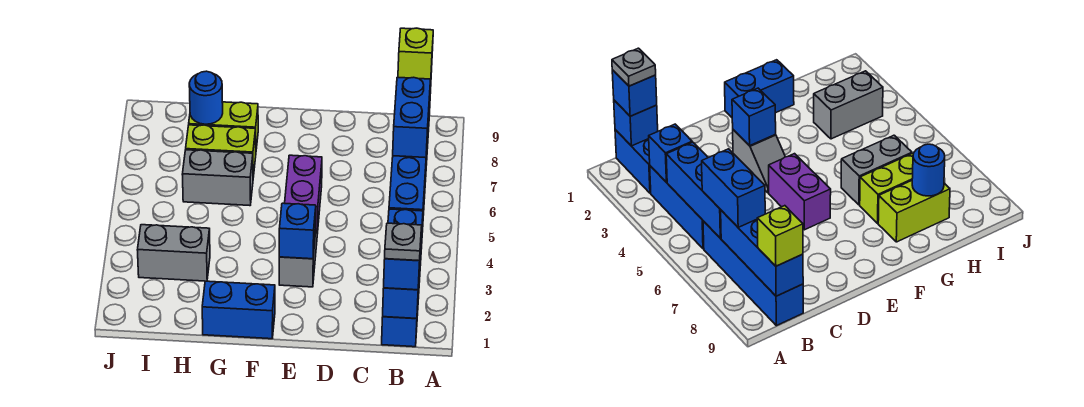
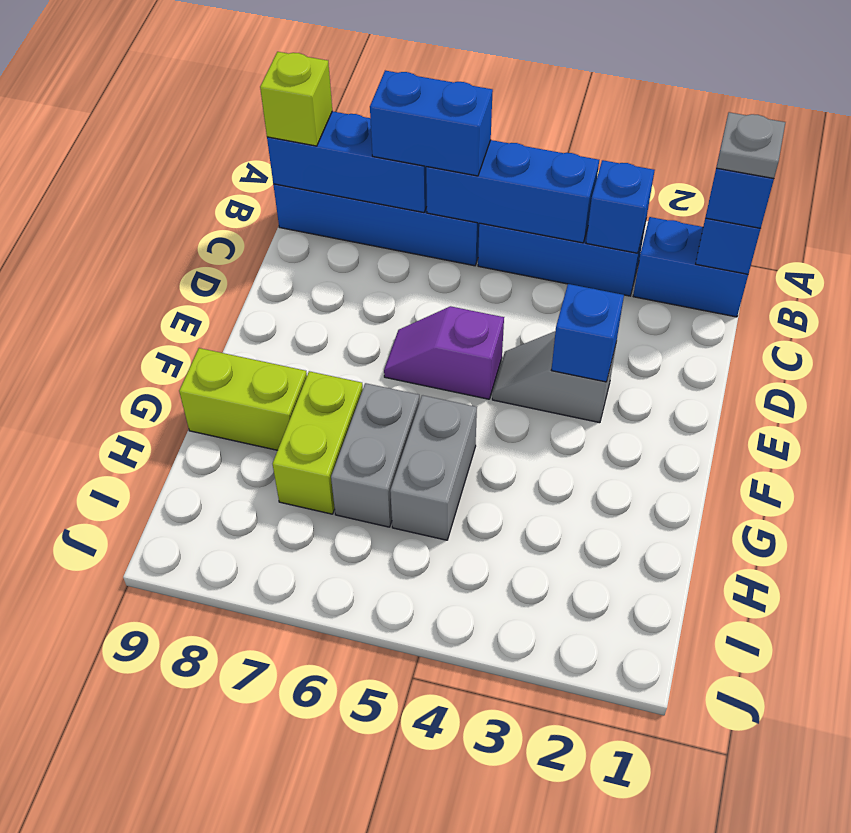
purple 1x2 brick [285,155,322,234] -> purple 1x2 slope [384,306,504,399]
blue 1x2 brick [202,281,275,339] -> none
lime 1x2 brick [189,102,258,149] -> lime 1x2 brick turned to [179,348,307,450]
grey 1x2 brick [138,225,210,281] -> grey 1x2 brick moved to [390,395,477,540]
blue 1x1 round brick [189,71,223,124] -> none

